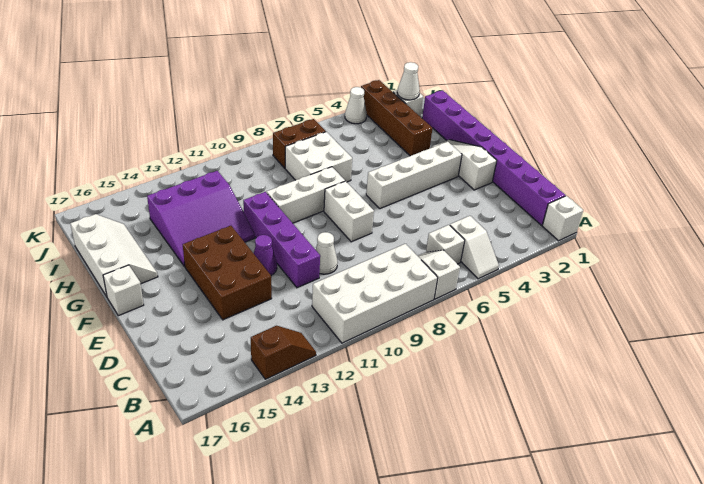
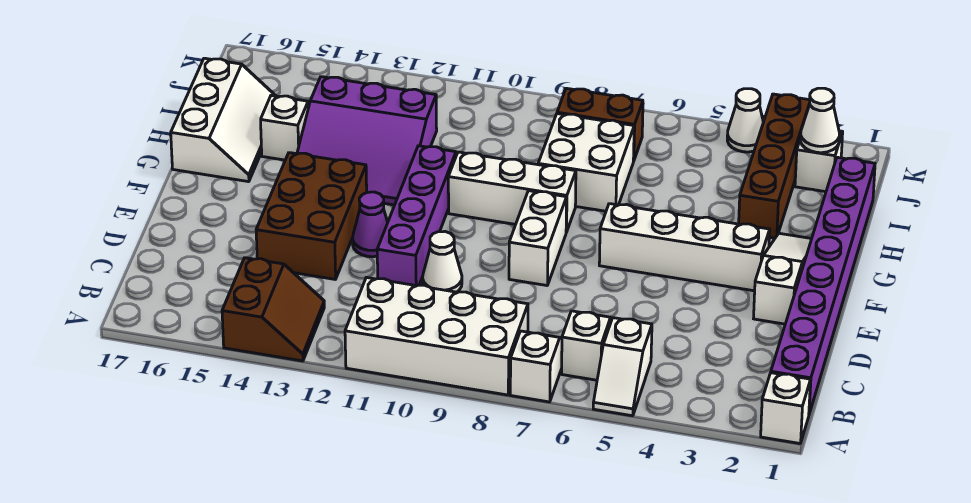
brown 1x2 slope [251,326,316,379] -> brown 2x2 slope [222,258,324,361]
white 1x1 brick [103,265,144,316] -> white 1x1 brick moved to [261,95,308,160]

